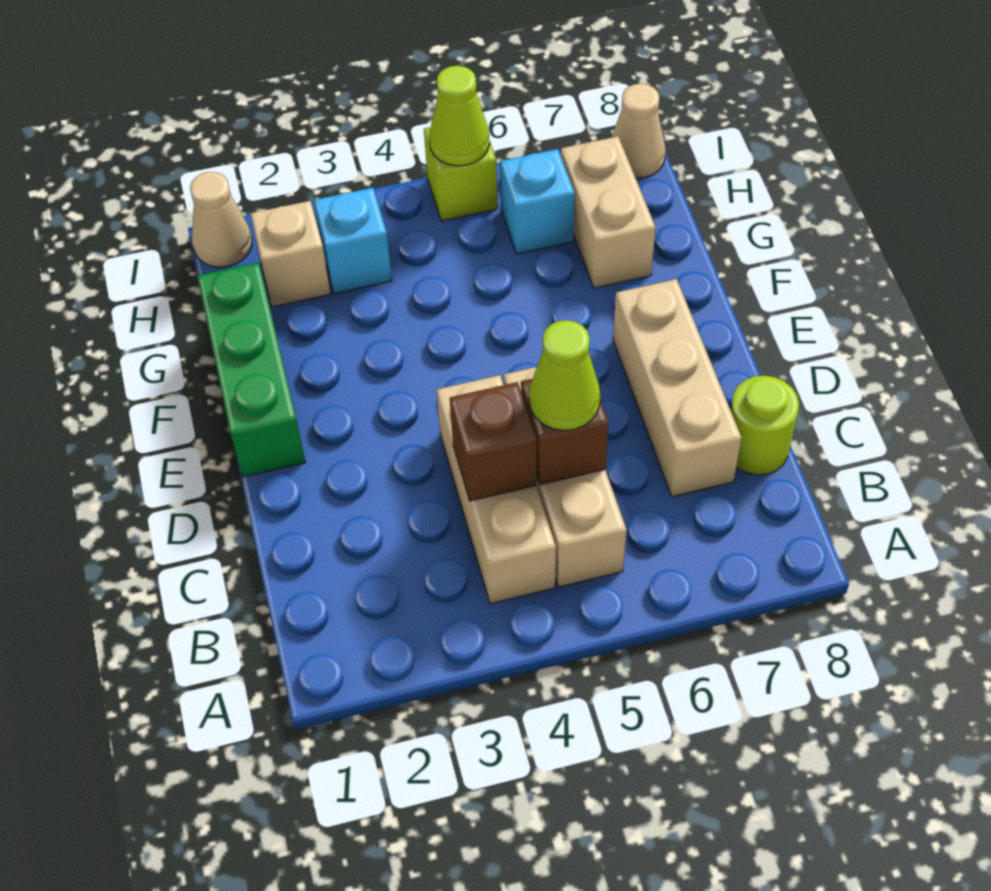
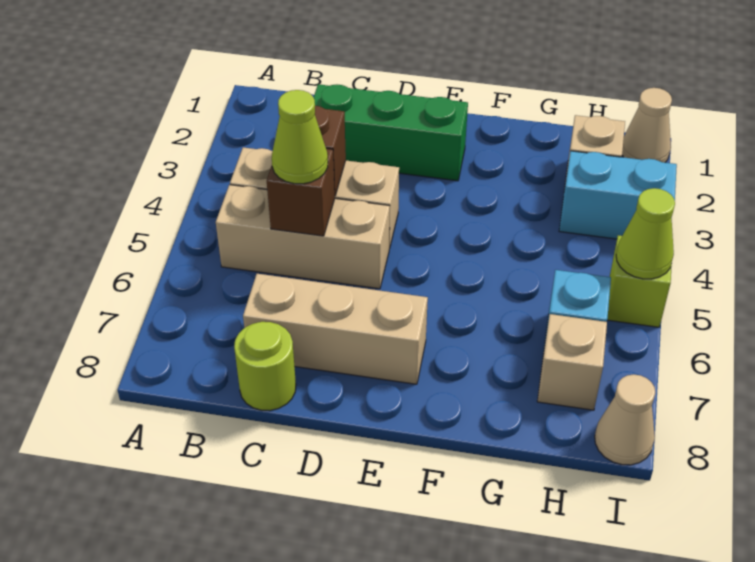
green 1x3 brick [197,263,305,477] -> green 1x3 brick moved to [314,84,468,181]
tan 1x2 brick [561,136,656,288] -> tan 1x1 brick [537,314,607,410]
cyan 1x1 brick [314,188,392,294] -> cyan 1x2 brick [559,151,677,239]

